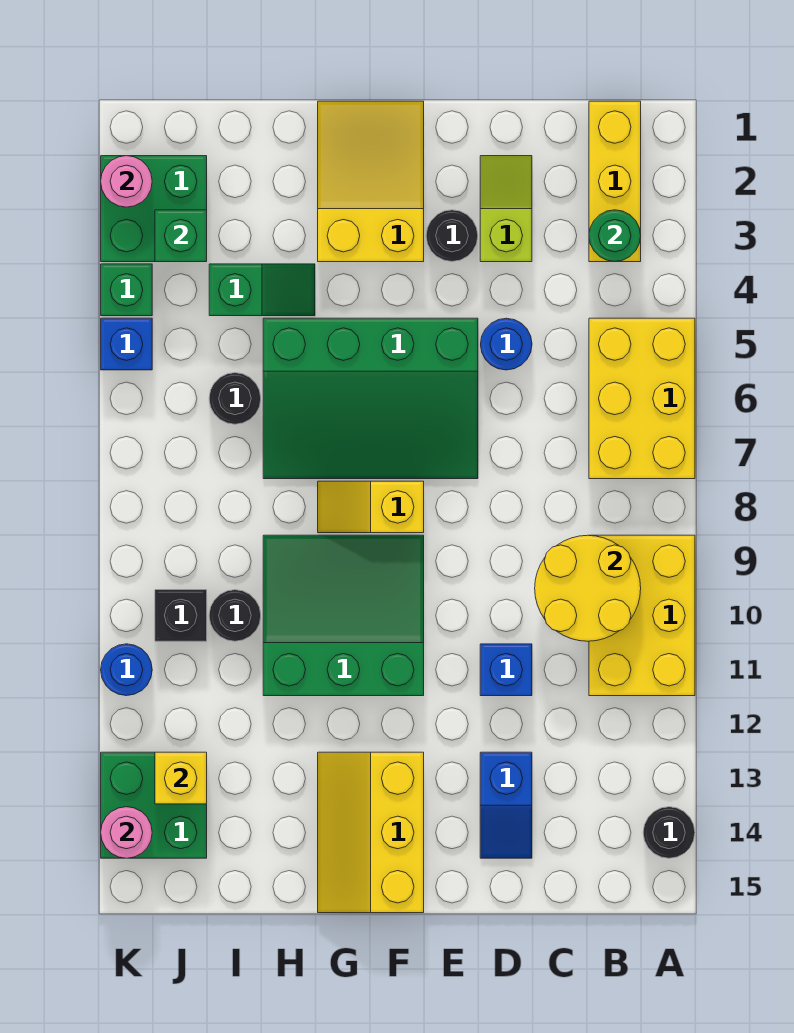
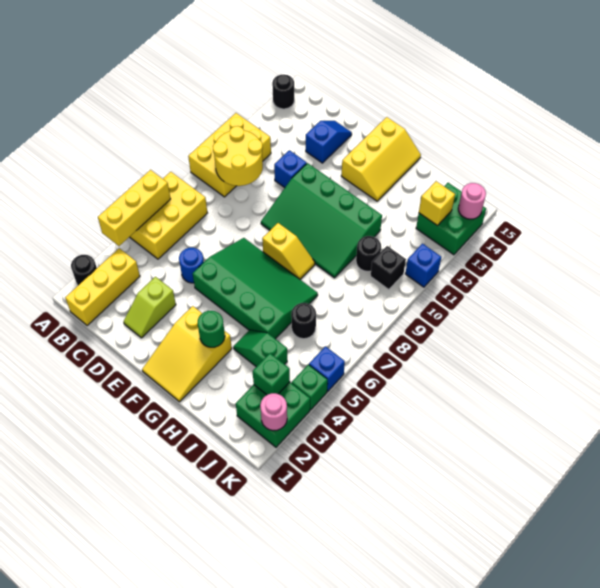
none -> yellow 1x3 brick [98,170,171,246]
green 1x1 round brick [589,210,641,262] -> green 1x1 round brick moved to [198,311,225,347]
black 1x1 round brick [426,210,478,261] -> black 1x1 round brick moved to [71,255,97,285]
green 3x3 slope [263,535,424,696] -> green 3x4 slope [261,163,382,278]
blue 1x1 round brick [101,644,152,696] -> blue 1x1 brick [405,244,441,287]

